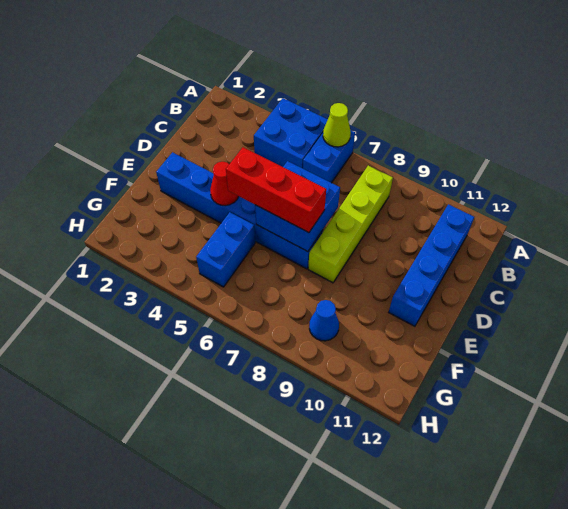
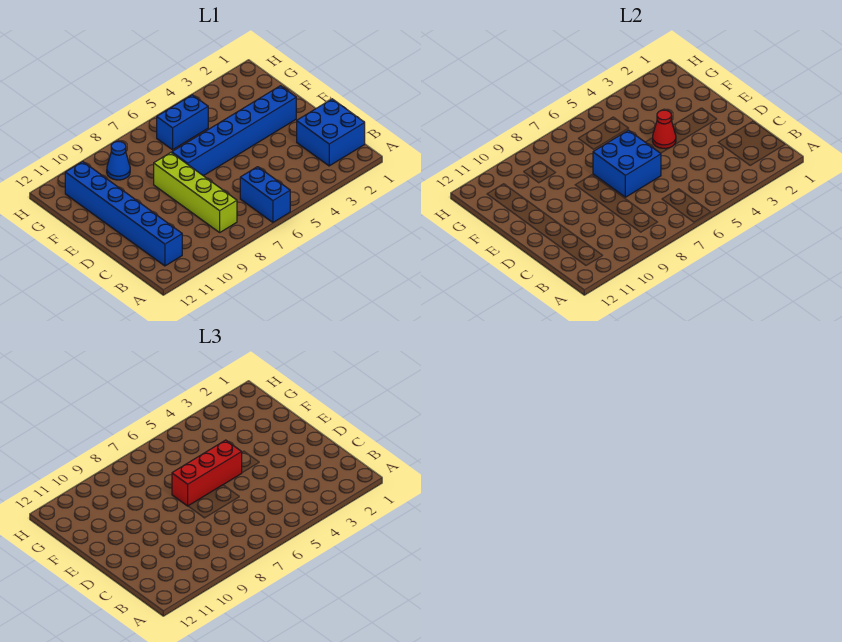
blue 2x2 brick [254,98,328,168] -> blue 2x2 brick moved to [297,99,365,166]
lime 1x1 cone [323,103,351,147] -> none
blue 1x4 brick [389,204,474,326] -> blue 1x6 brick [65,162,182,266]
blue 1x2 brick [196,212,255,287] -> blue 1x2 brick turned to [157,95,208,150]

